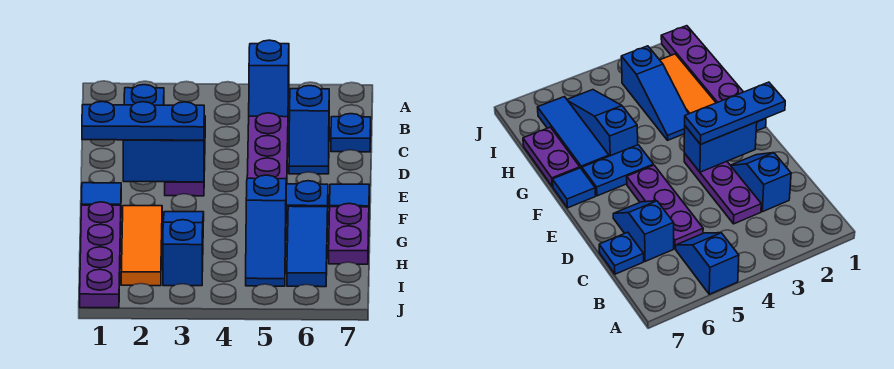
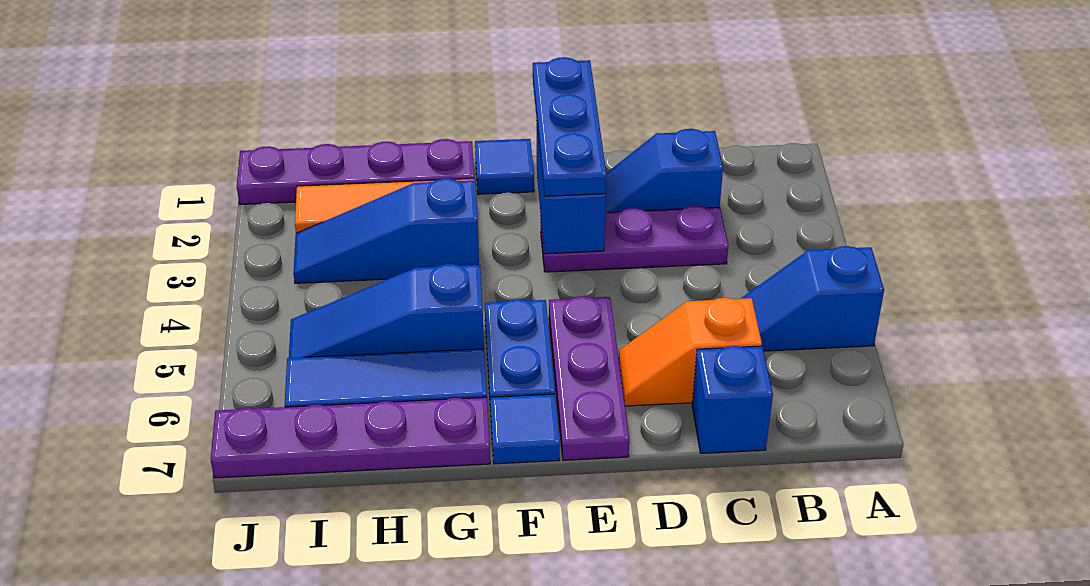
purple 1x3 plate [247,113,288,184] -> purple 1x3 plate turned to [549,296,629,460]
blue 1x2 slope [289,86,329,174] -> orange 1x2 slope [619,298,762,406]
blue 1x1 plate [331,114,371,152] -> blue 1x1 brick [692,346,773,453]
blue 1x3 slope [163,212,204,286] -> blue 1x3 slope turned to [293,178,479,283]
purple 1x2 plate [329,203,369,264] -> purple 1x4 plate [211,397,490,478]

